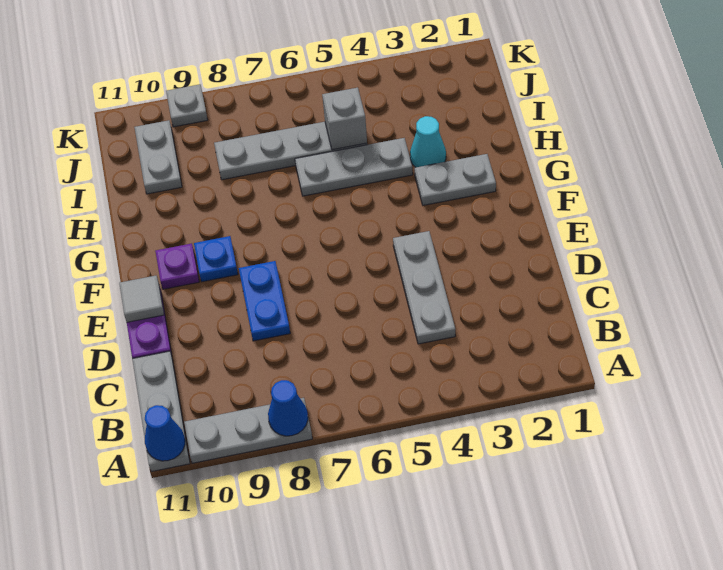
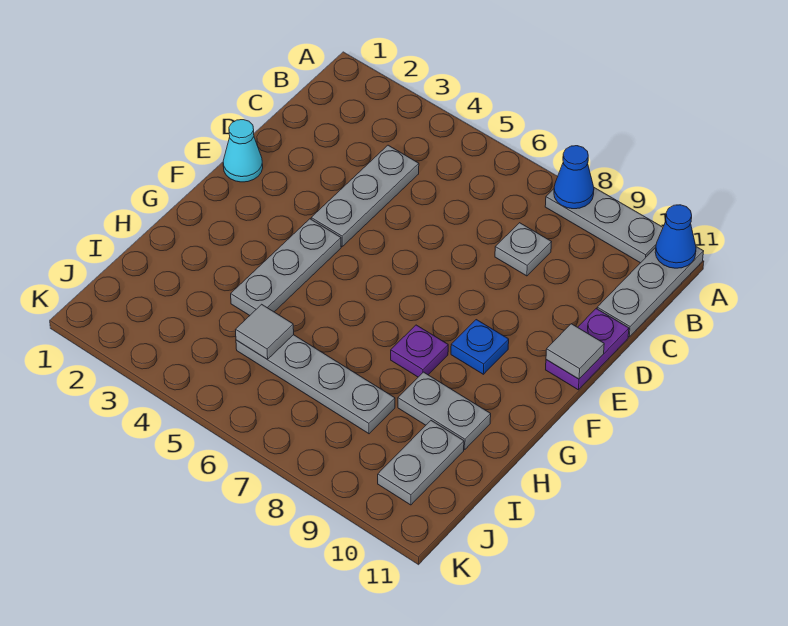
blue 1x2 plate [239,261,290,341] -> none
purple 1x1 plate [155,243,199,289] -> purple 1x1 plate moved to [391,325,448,377]
grey 1x2 plate [415,154,496,205] -> grey 1x2 plate moved to [398,372,491,449]
cyan 1x1 cone [410,116,446,167] -> cyan 1x1 cone moved to [223,120,263,182]
grey 1x3 plate [295,138,413,196] -> grey 1x3 plate turned to [231,219,341,315]
grey 1x1 brick [322,88,367,150] -> grey 1x1 tile [235,304,294,359]
grey 1x1 plate [166,84,208,127] -> grey 1x1 plate moved to [495,223,551,276]

